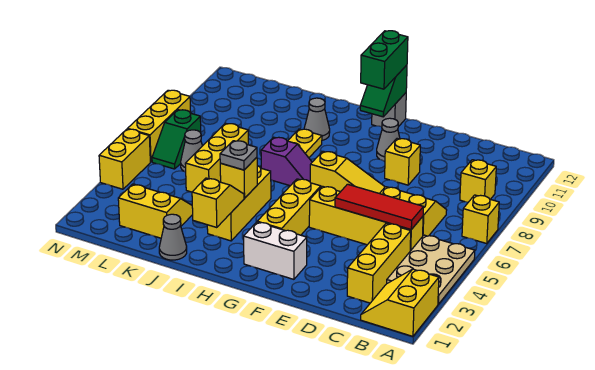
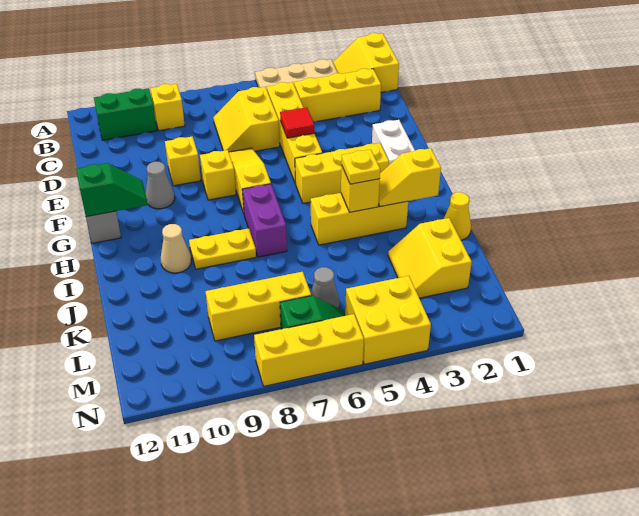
yellow 2x2 slope [361,269,439,336] -> yellow 2x2 slope turned to [333,33,399,92]
yellow 1x1 brick [462,195,499,243] -> yellow 1x1 brick moved to [200,150,236,200]
red 1x3 tile [335,184,423,229] -> red 1x1 tile [280,107,314,138]
green 1x2 brick [361,31,408,89] -> green 1x2 brick moved to [94,88,157,140]
purple 1x2 slope [261,137,312,186] -> purple 1x2 brick [242,184,287,257]
grey 1x1 plate [220,141,257,170] -> yellow 1x1 plate [341,150,380,184]
grey 1x1 cone [304,98,330,140] -> tan 1x1 cone [161,224,191,273]
grey 1x1 cone [159,214,187,260] -> yellow 1x1 cone [444,192,471,240]
yellow 1x3 brick [185,123,248,192] -> yellow 1x3 brick moved to [205,272,311,341]
yellow 1x2 brick [99,129,150,189] -> yellow 2x2 brick [345,276,431,364]

